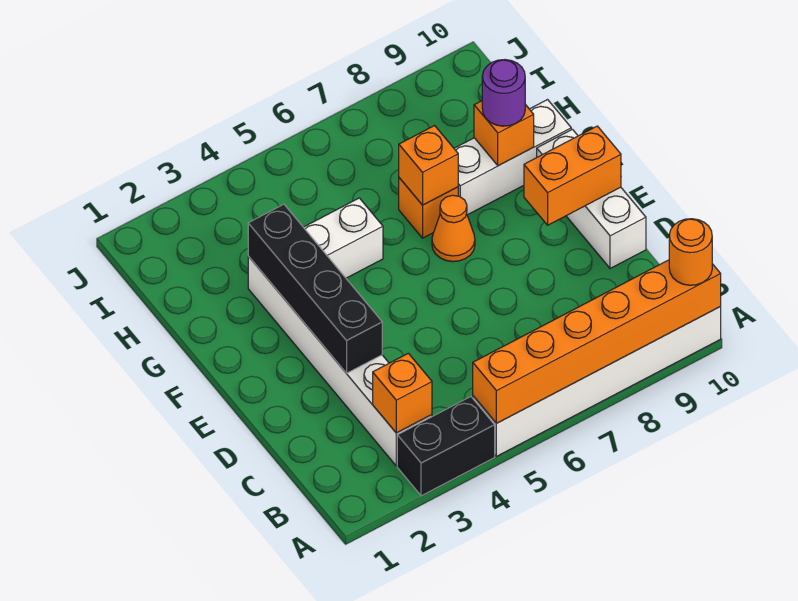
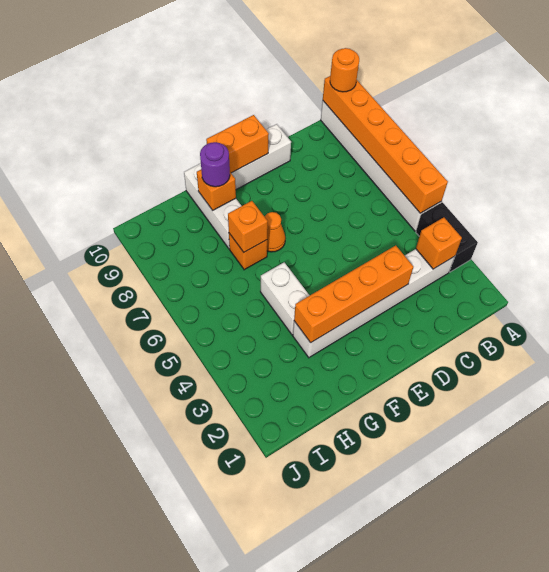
black 1x4 brick [248,204,382,373] -> orange 1x4 brick [294,245,413,343]
orange 1x2 brick [524,126,621,225] -> orange 1x2 brick turned to [206,115,269,173]

